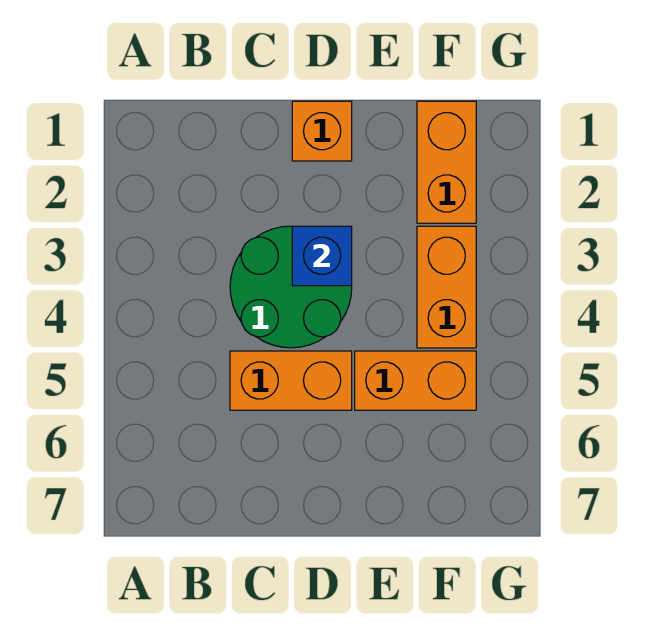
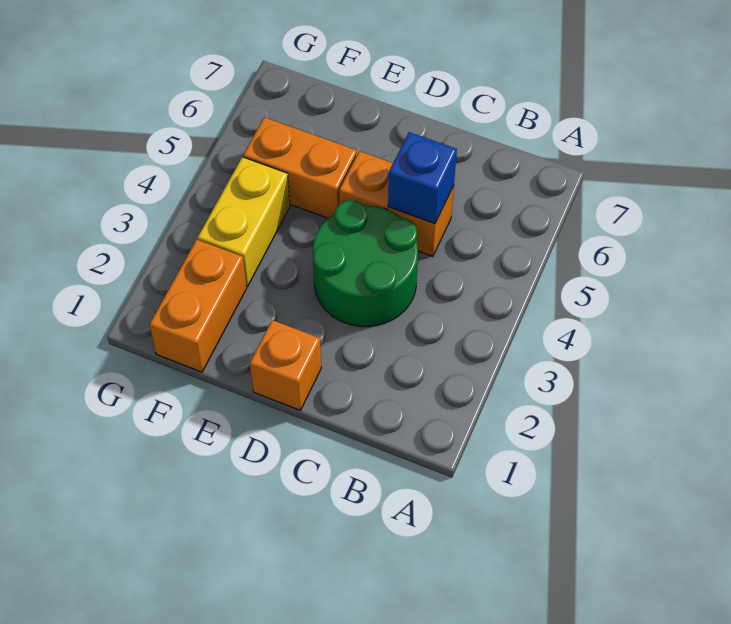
blue 1x1 brick [292,226,352,286] -> blue 1x1 brick moved to [388,132,457,224]
orange 1x2 brick [417,226,476,348] -> yellow 1x2 brick [198,157,290,286]

